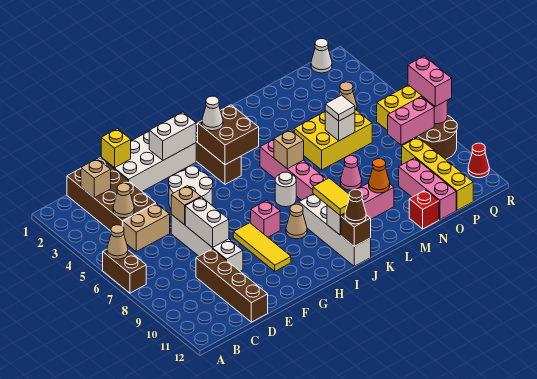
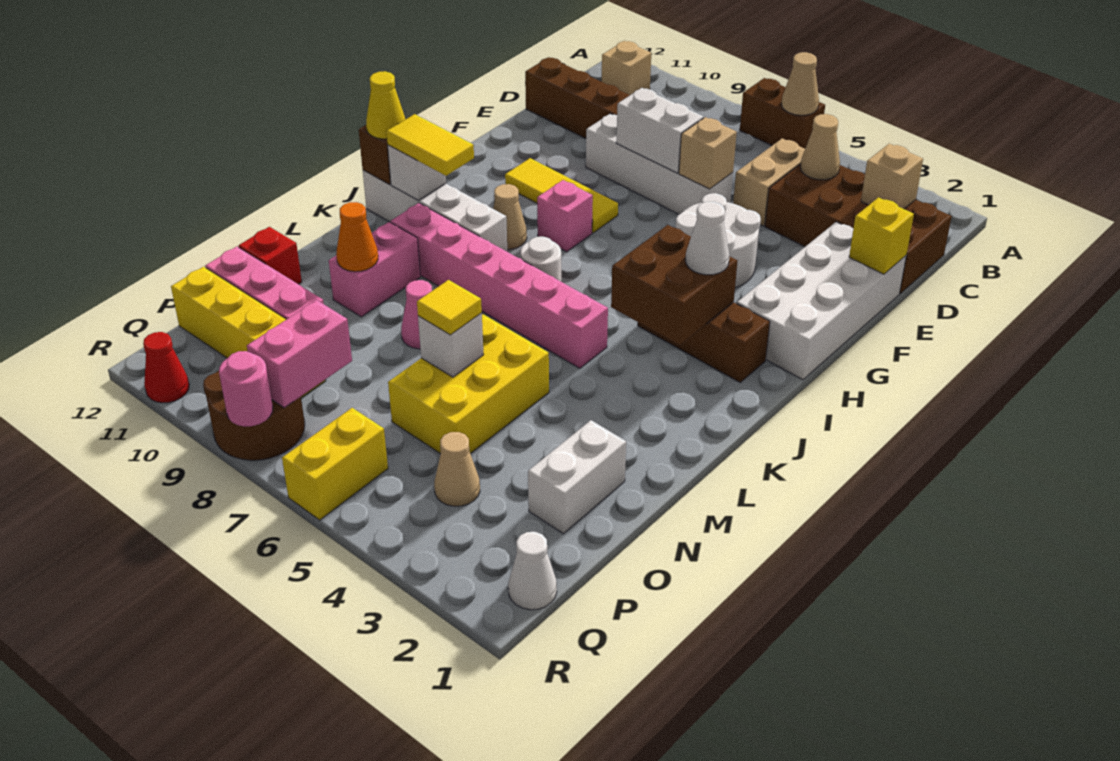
white 1x2 brick [149,112,197,160] -> white 1x2 brick moved to [528,420,626,534]
brown 1x1 cone [345,190,366,224] -> yellow 1x1 cone [366,71,405,139]
tan 1x1 brick [274,130,304,169] -> tan 1x1 brick moved to [602,41,651,95]
white 1x1 tile [325,95,355,121] -> yellow 1x1 tile [417,280,482,335]
pink 1x2 brick [408,56,452,106] -> none

